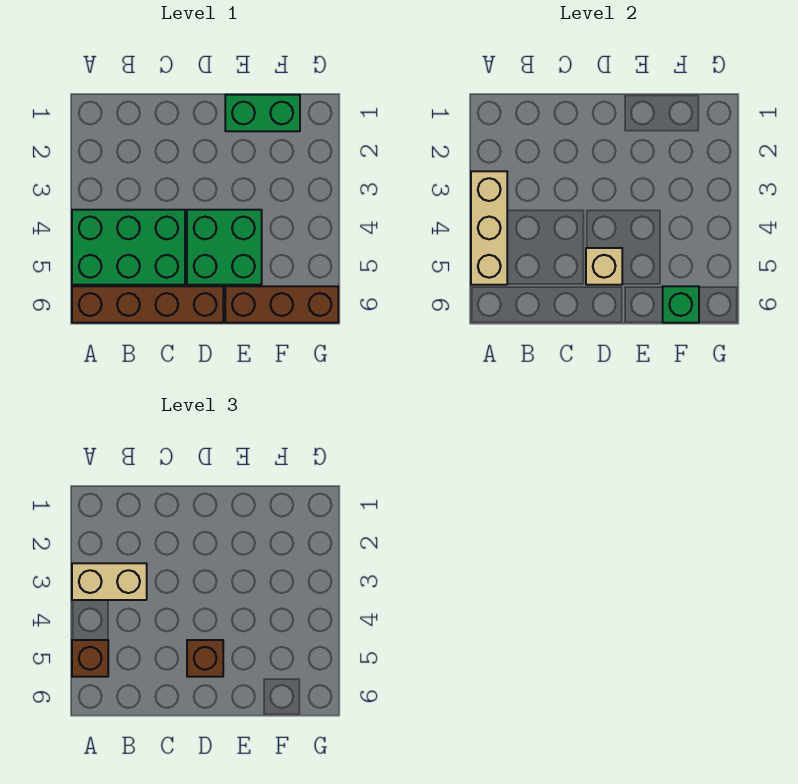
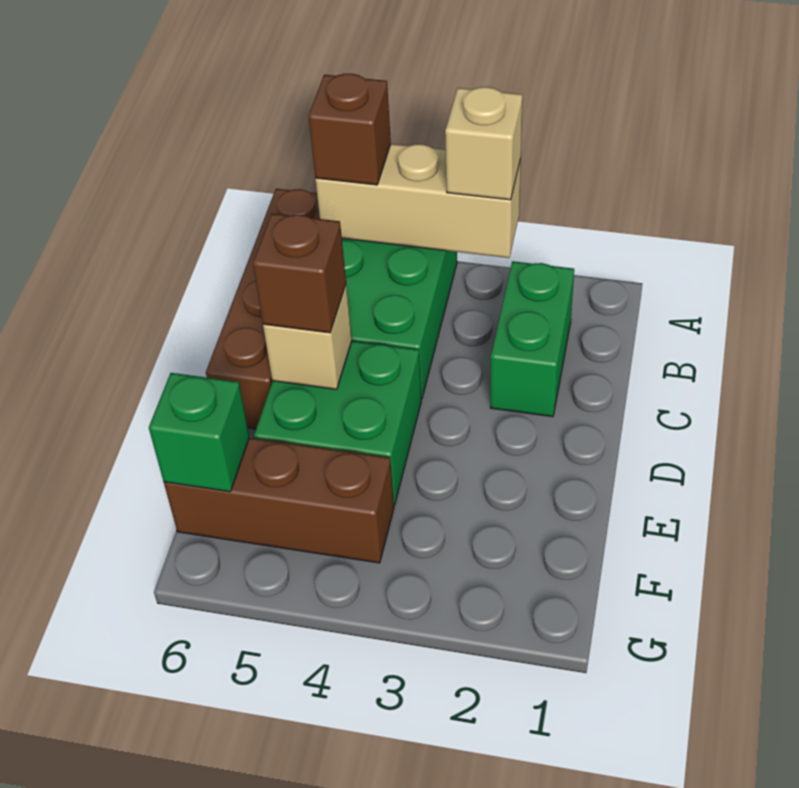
tan 1x2 brick [72,563,147,600] -> tan 1x1 brick [445,87,522,200]
green 1x2 brick [225,95,300,131] -> green 1x2 brick moved to [490,261,574,417]
brown 1x3 brick [225,286,338,323] -> brown 1x3 brick turned to [164,438,394,563]

